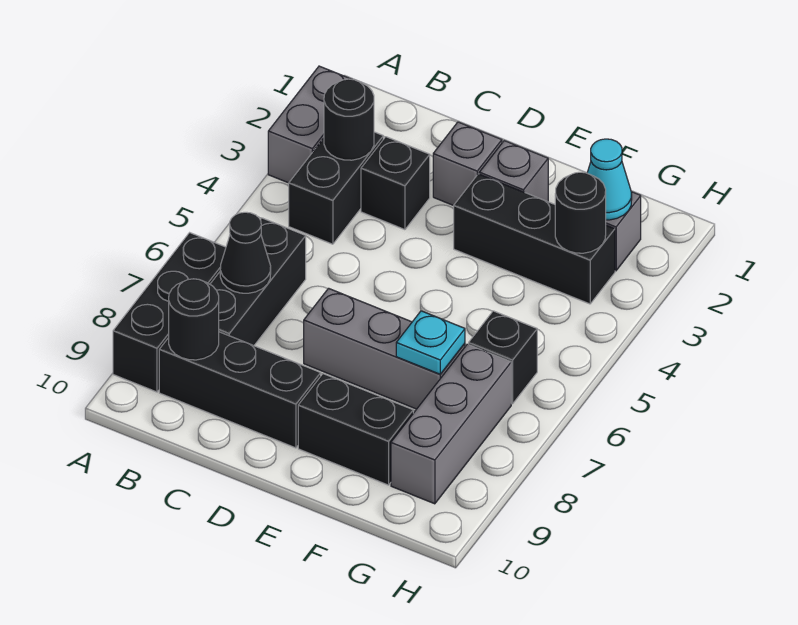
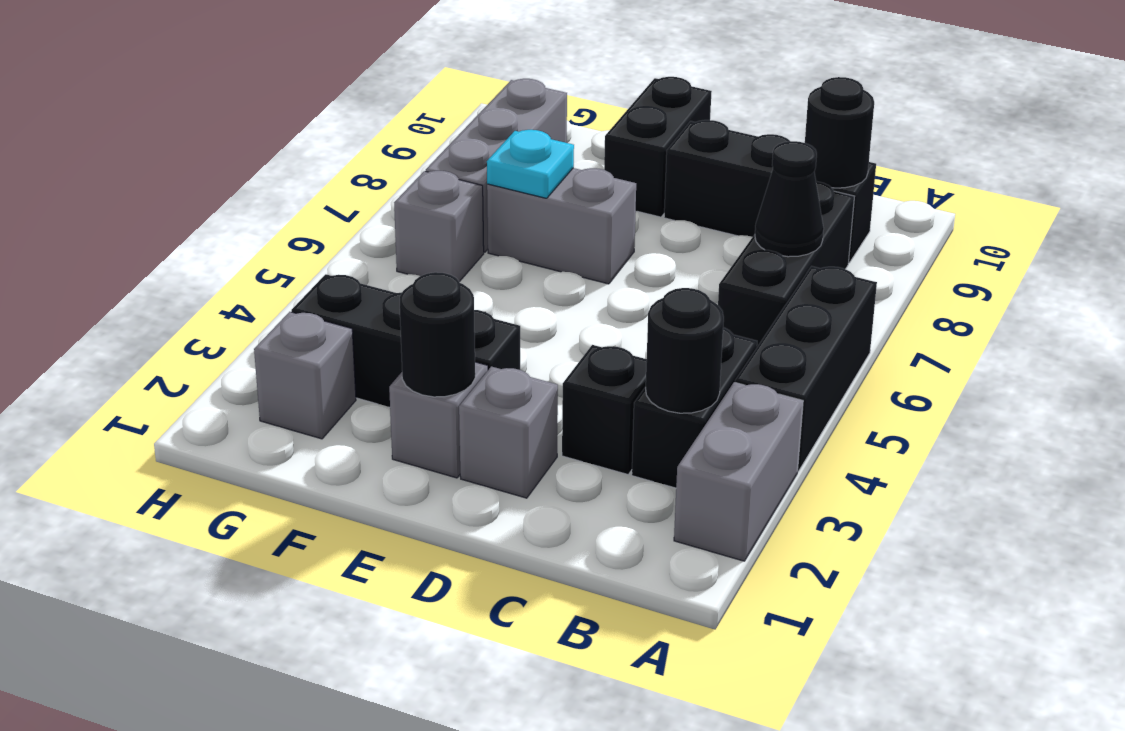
black 1x3 brick [113,233,226,392] -> black 1x3 brick moved to [735,266,877,471]
grey 1x3 brick [304,288,465,409] -> grey 1x2 brick [487,168,636,284]
black 1x2 brick [298,374,413,485] -> black 1x2 brick turned to [604,77,712,217]
cyan 1x1 cone [587,139,632,220] -> none
black 1x1 round brick [555,172,606,253] -> black 1x1 round brick moved to [400,272,475,397]
black 1x1 brick [469,311,537,404] -> grey 1x1 brick [394,171,484,282]

